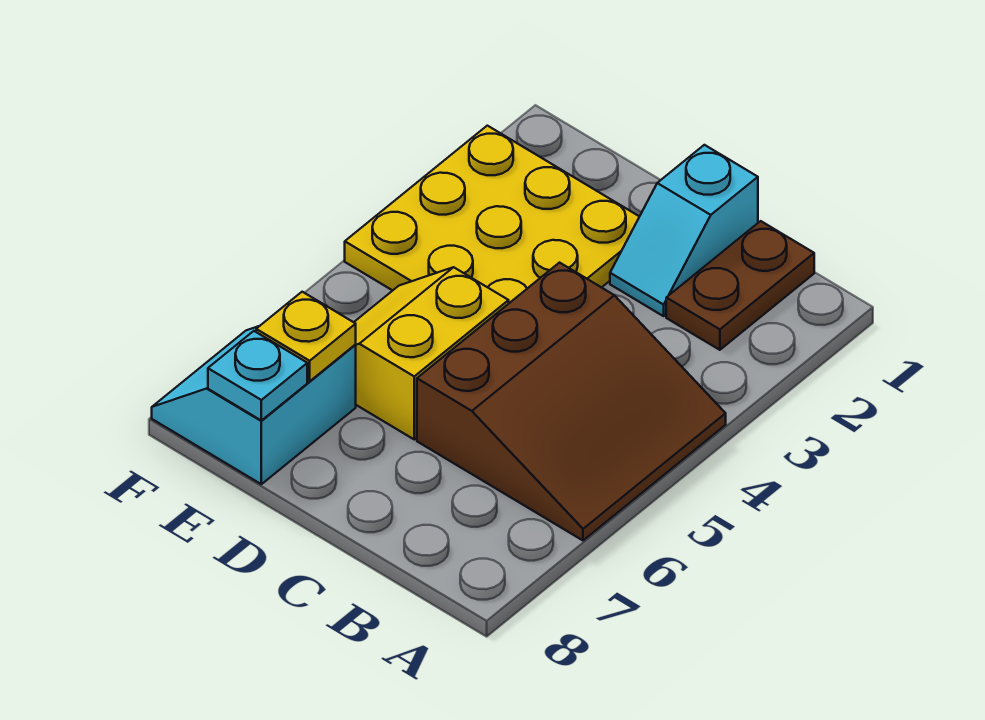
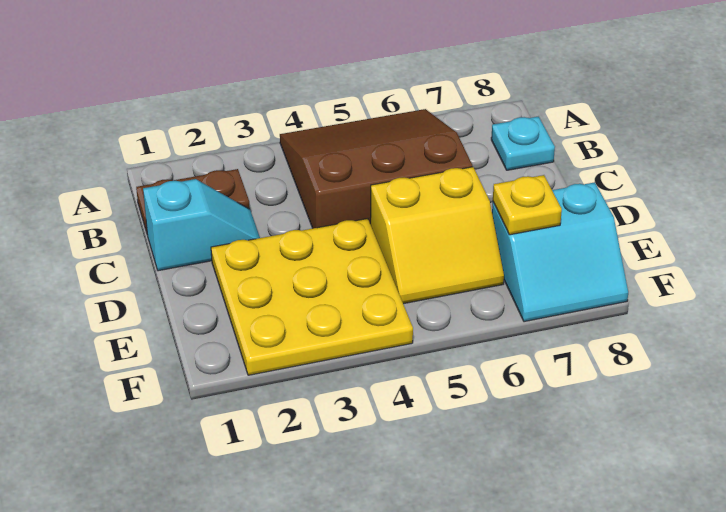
cyan 1x1 plate [208,331,307,420] -> cyan 1x1 plate moved to [491,117,555,170]

